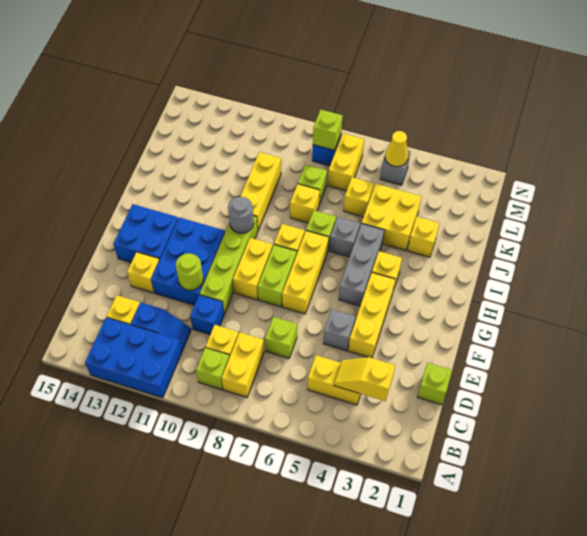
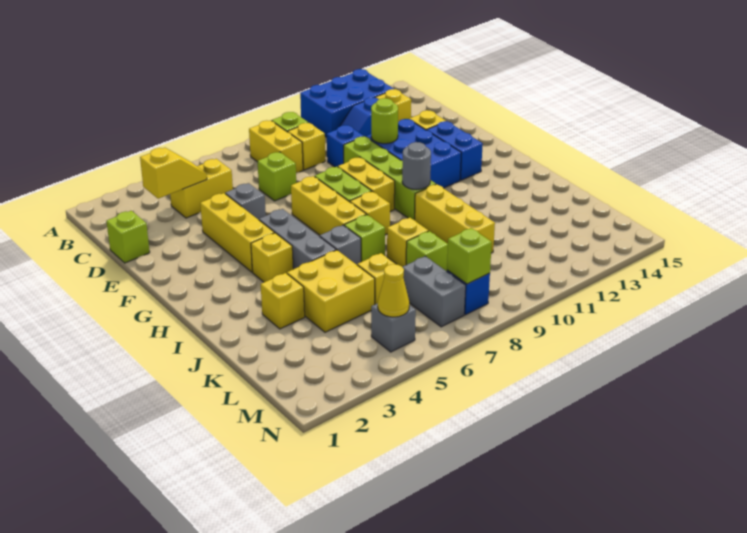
blue 2x2 brick [113,204,178,262] -> blue 1x2 brick [427,121,483,180]
yellow 1x2 brick [328,133,364,191] -> grey 1x2 brick [403,256,466,327]

